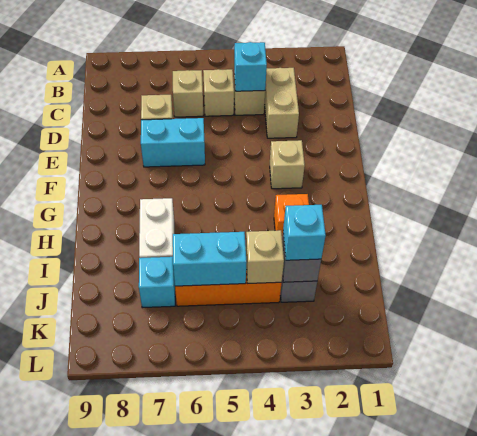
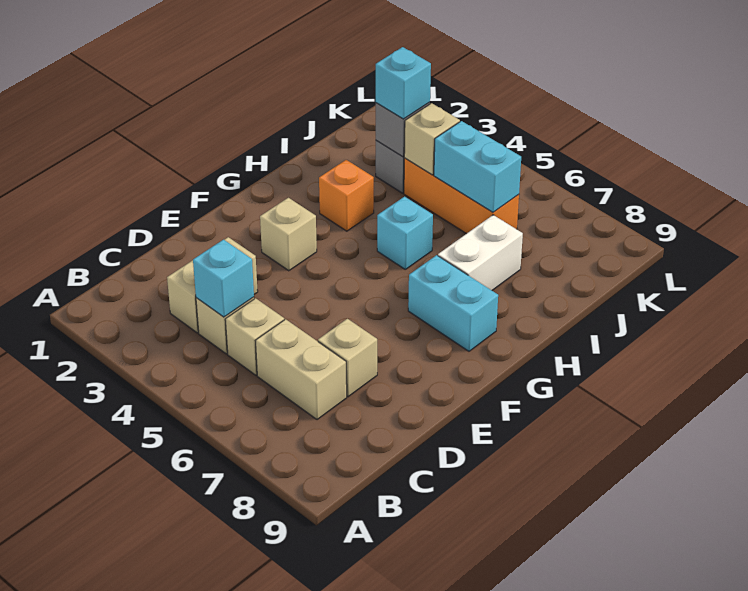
tan 1x1 brick [173,70,203,117] -> tan 1x2 brick [255,319,347,420]
cyan 1x2 brick [141,118,205,167] -> cyan 1x2 brick moved to [408,255,498,351]
cyan 1x1 brick [139,257,175,308] -> cyan 1x1 brick moved to [377,197,433,269]

